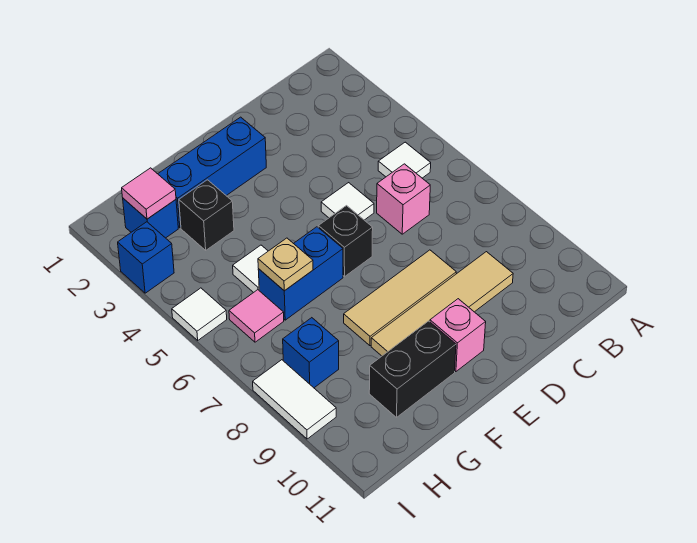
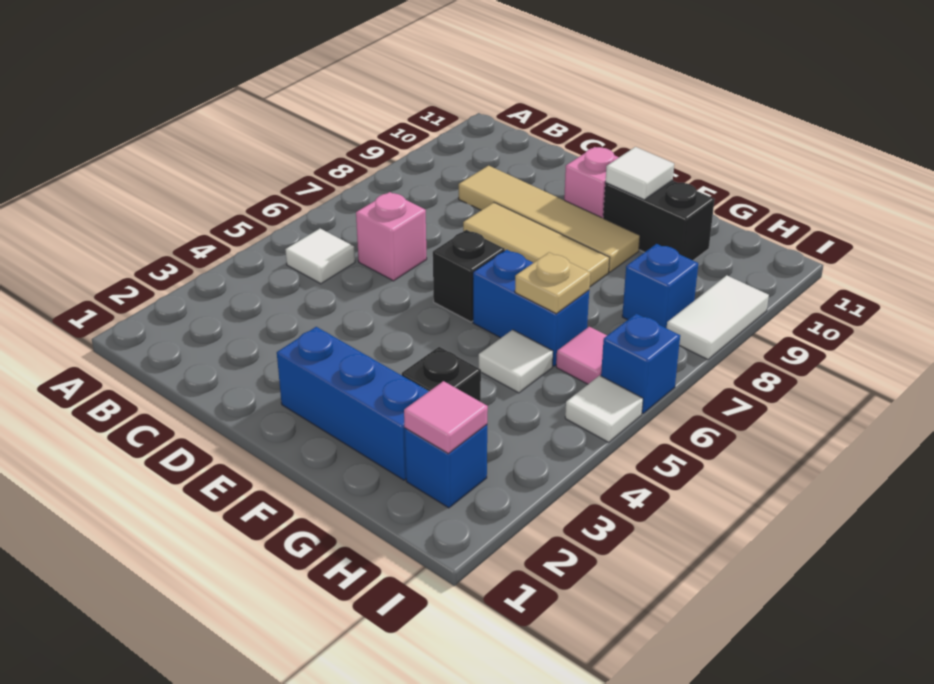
white 1x1 tile [321,183,374,220] -> white 1x1 tile moved to [605,147,674,200]
blue 1x1 brick [118,222,174,293] -> blue 1x1 brick moved to [601,314,680,413]

